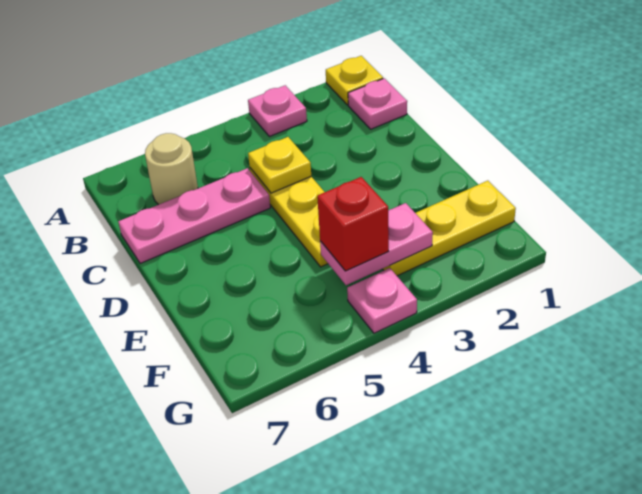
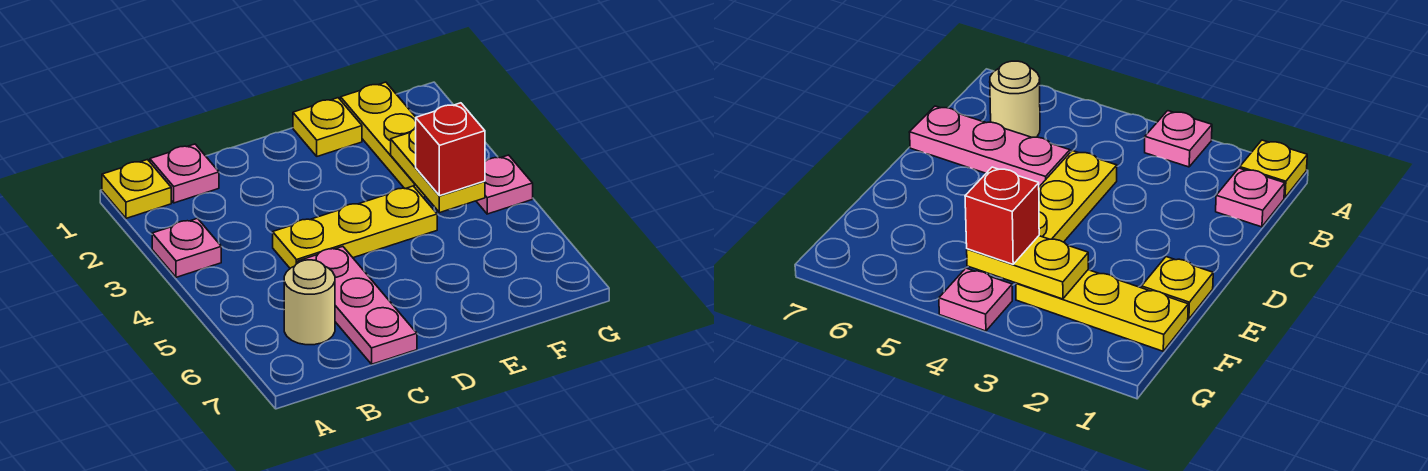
yellow 1x1 plate [248,137,311,193] -> yellow 1x1 plate moved to [293,98,362,156]
pink 1x2 plate [320,203,433,285] -> yellow 1x2 plate [391,129,485,213]

